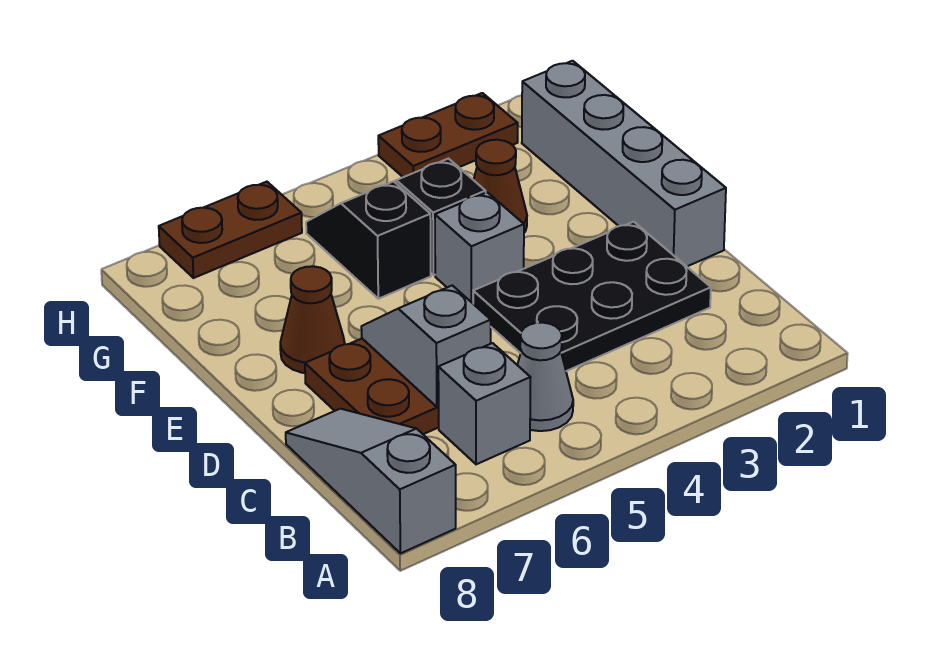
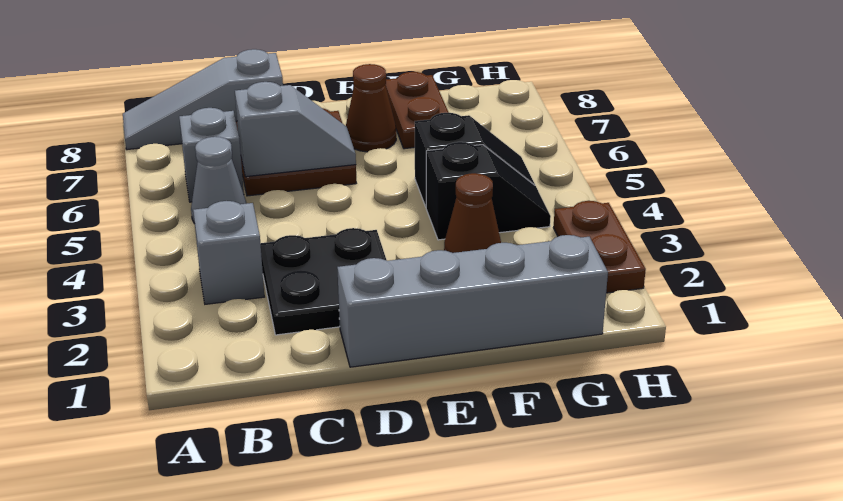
grey 1x3 slope [286,409,456,553] -> grey 1x3 slope turned to [123,49,283,150]
black 2x3 plate [473,222,711,371] -> black 2x2 plate [260,228,386,335]
grey 1x1 brick [435,192,524,303] -> grey 1x1 brick moved to [193,201,264,304]
brown 1x2 plate [159,182,302,278] -> brown 1x2 plate moved to [385,72,449,149]

